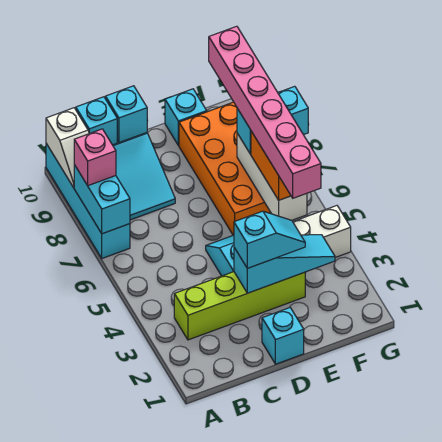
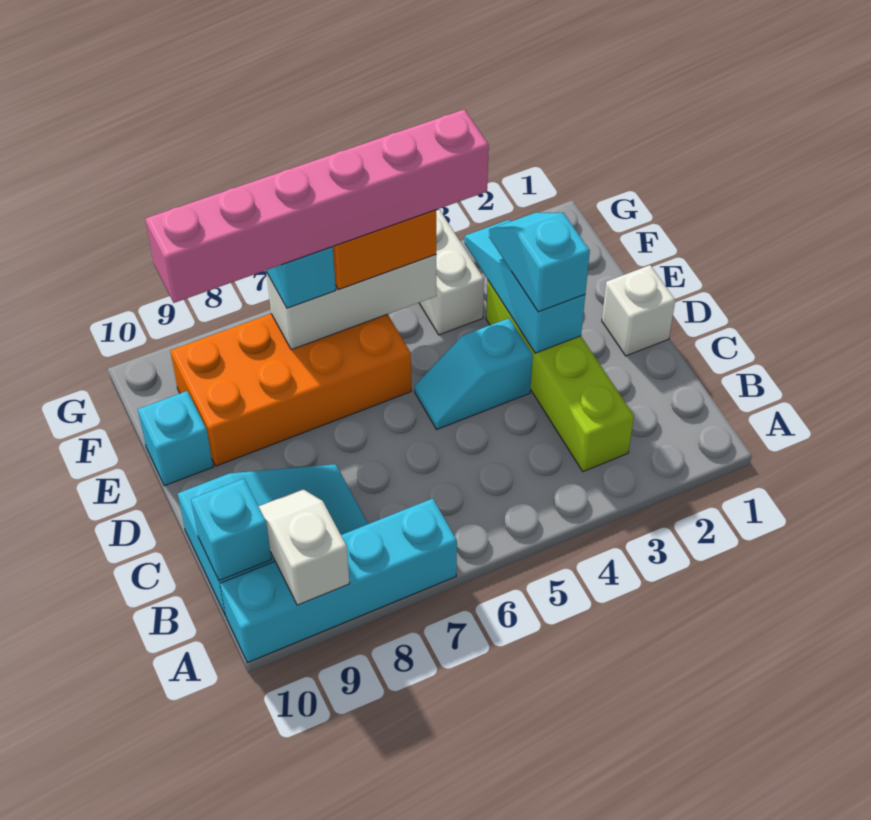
cyan 1x2 brick [74,165,130,234] -> none
pink 1x1 brick [74,129,116,186] -> none
white 1x2 slope [46,108,89,187] -> white 1x2 slope turned to [259,489,350,605]
cyan 1x1 brick [105,86,147,143] -> none
cyan 1x1 brick [262,308,304,364] -> white 1x1 brick [602,265,675,356]

